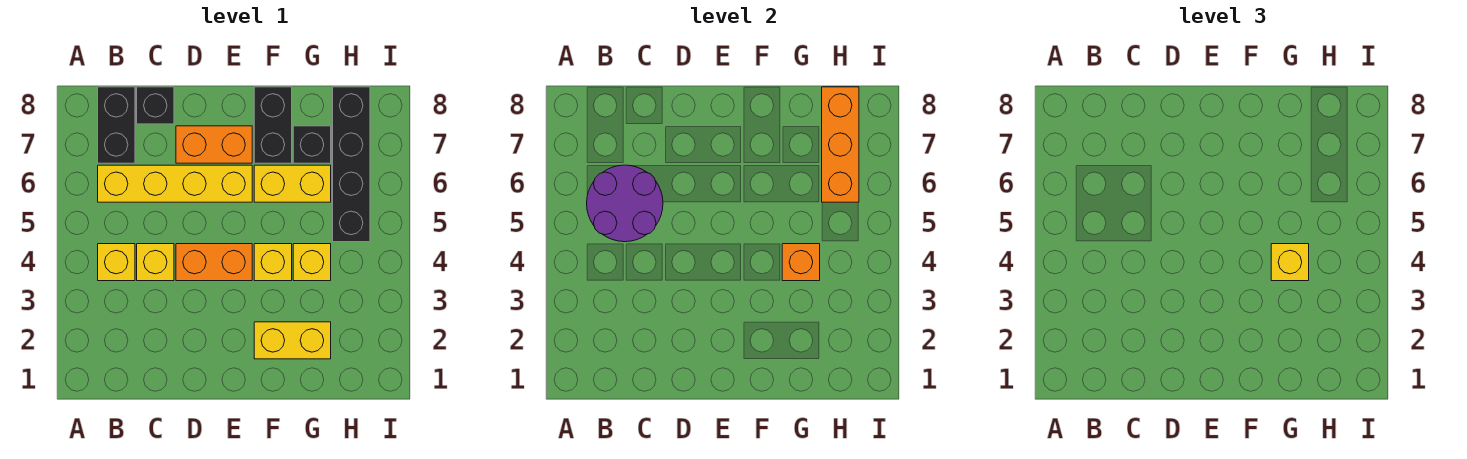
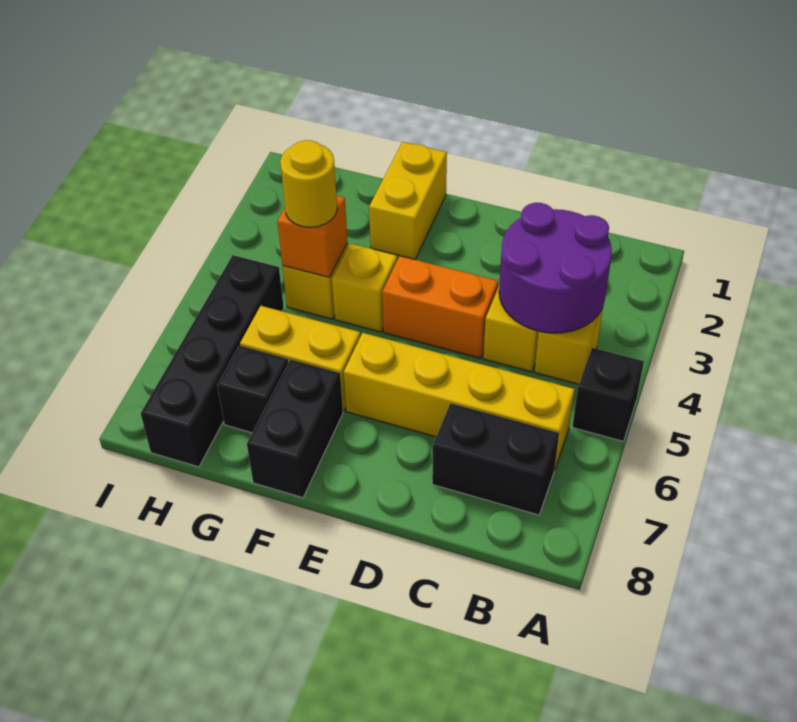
purple 2x2 round brick [587,165,663,242] -> purple 2x2 round brick moved to [499,203,612,333]
black 1x2 brick [98,87,135,163] -> black 1x2 brick turned to [432,403,559,515]
black 1x1 brick [137,87,174,124] -> black 1x1 brick moved to [572,348,644,441]
orange 1x2 brick [176,126,252,163] -> none
yellow 1x2 brick [254,322,331,359] -> yellow 1x2 brick turned to [369,142,447,260]
yellow 1x1 brick [1271,244,1309,281] -> yellow 1x1 round brick [280,140,337,227]
orange 1x3 brick [822,87,859,202] -> none

